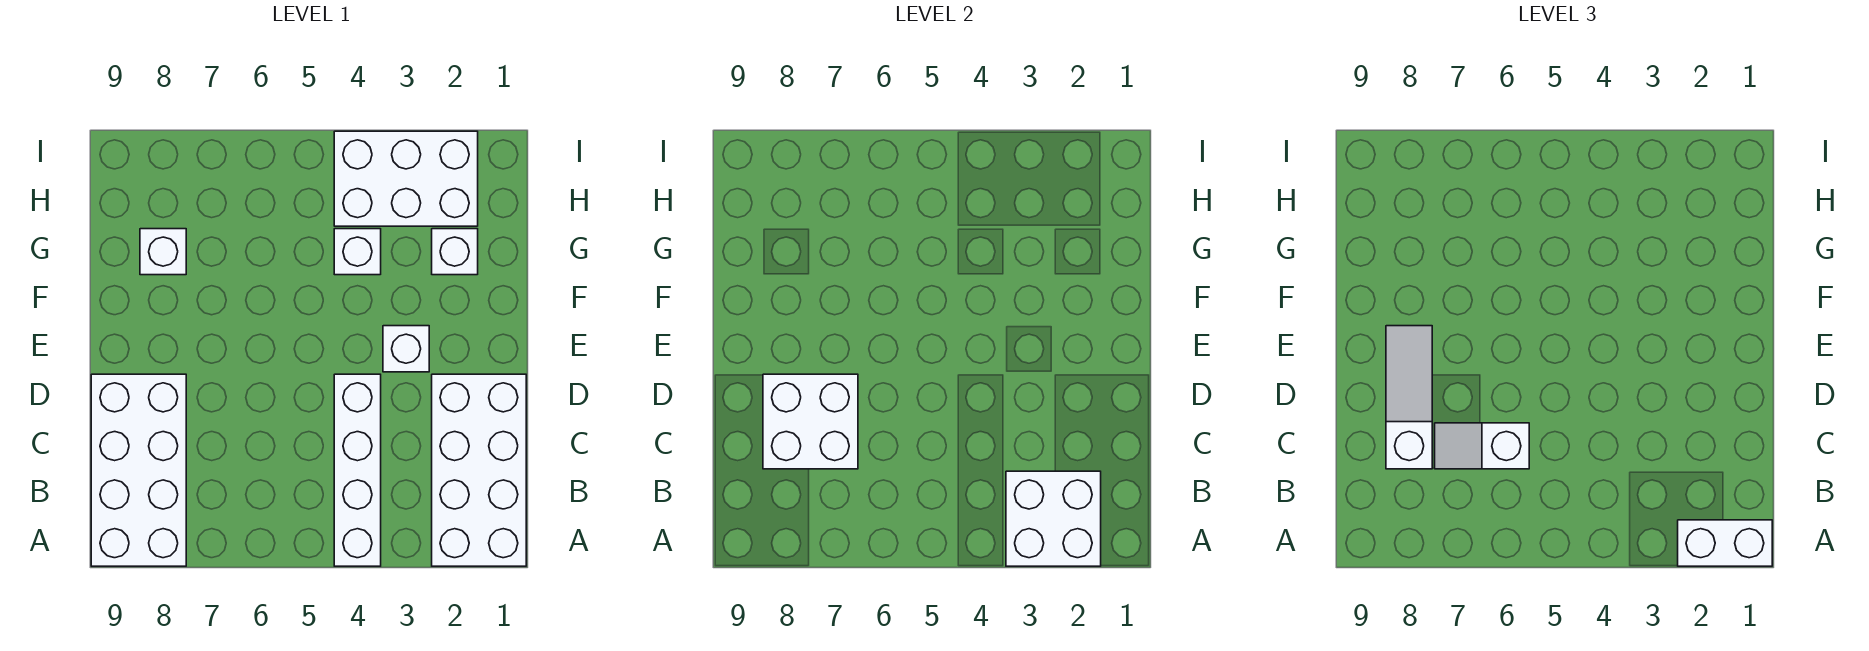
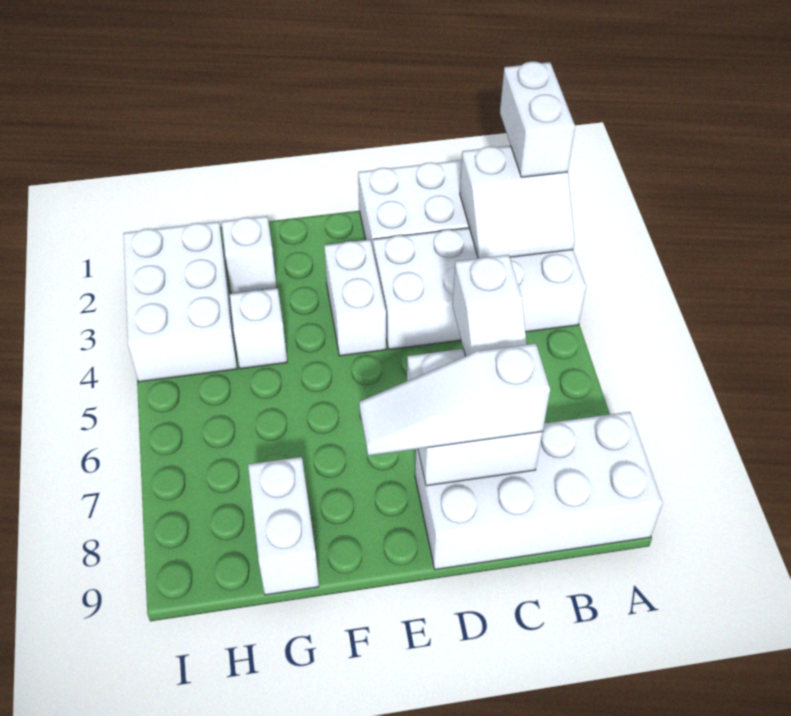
white 2x2 brick [1006,471,1101,566] -> white 2x2 slope [460,146,575,258]
white 1x4 brick [334,374,381,566] -> white 2x4 brick [373,228,586,349]
white 1x1 brick [383,326,429,372] -> white 1x2 brick [324,240,386,356]
white 1x1 brick [140,229,186,275] -> white 1x2 brick [248,457,319,595]

